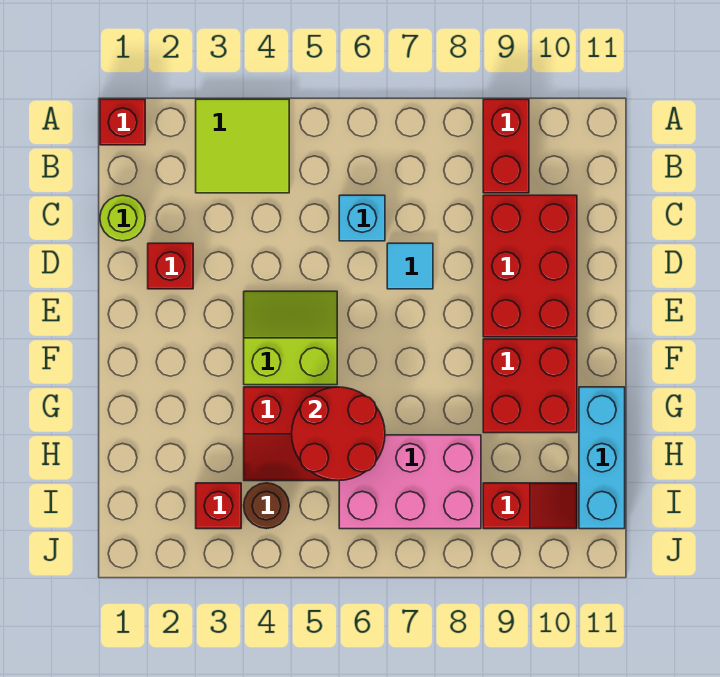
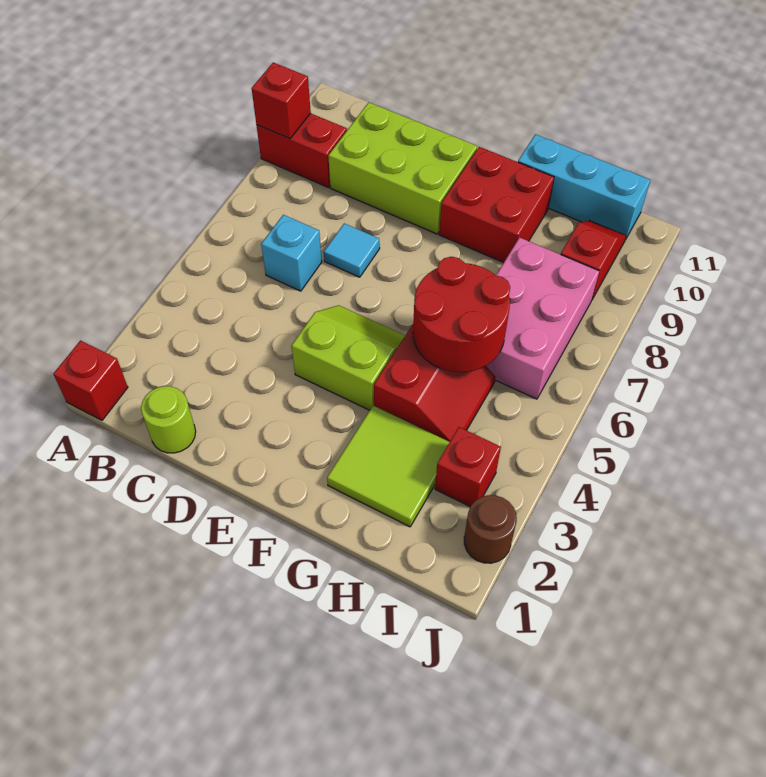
lime 2x2 tile [196,99,289,193] -> lime 2x2 tile moved to [327,406,450,527]
red 2x3 brick [483,195,577,337] -> lime 2x3 brick [328,102,477,234]
red 1x1 brick [148,243,193,289] -> red 1x1 brick moved to [252,63,311,139]
lime 2x2 slope [244,291,337,385] -> lime 2x2 slope turned to [292,305,405,410]
brown 1x1 round brick [244,483,289,529] -> brown 1x1 round brick moved to [464,495,517,563]

